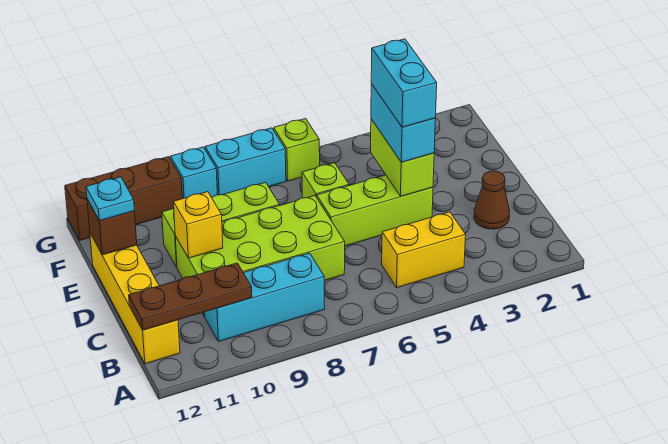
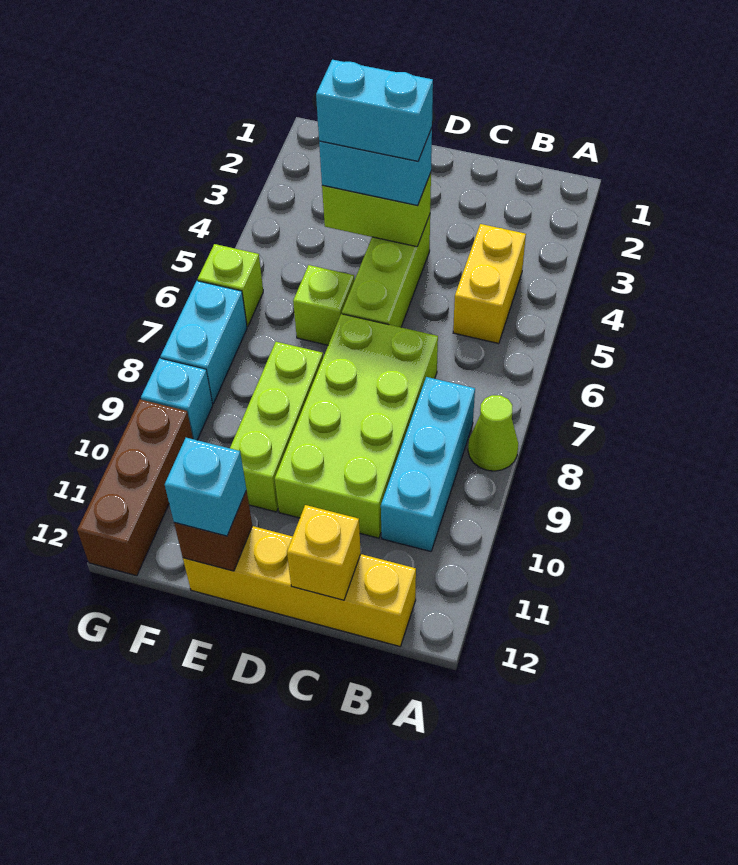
none -> lime 1x1 cone [468,395,518,471]
brown 1x3 plate [129,263,252,330] -> none
brown 1x1 cone [474,171,509,229] -> none
yellow 1x1 brick [174,192,223,258] -> yellow 1x1 brick moved to [287,505,361,600]
cyan 1x1 plate [86,177,134,221] -> cyan 1x1 brick [165,438,246,536]

